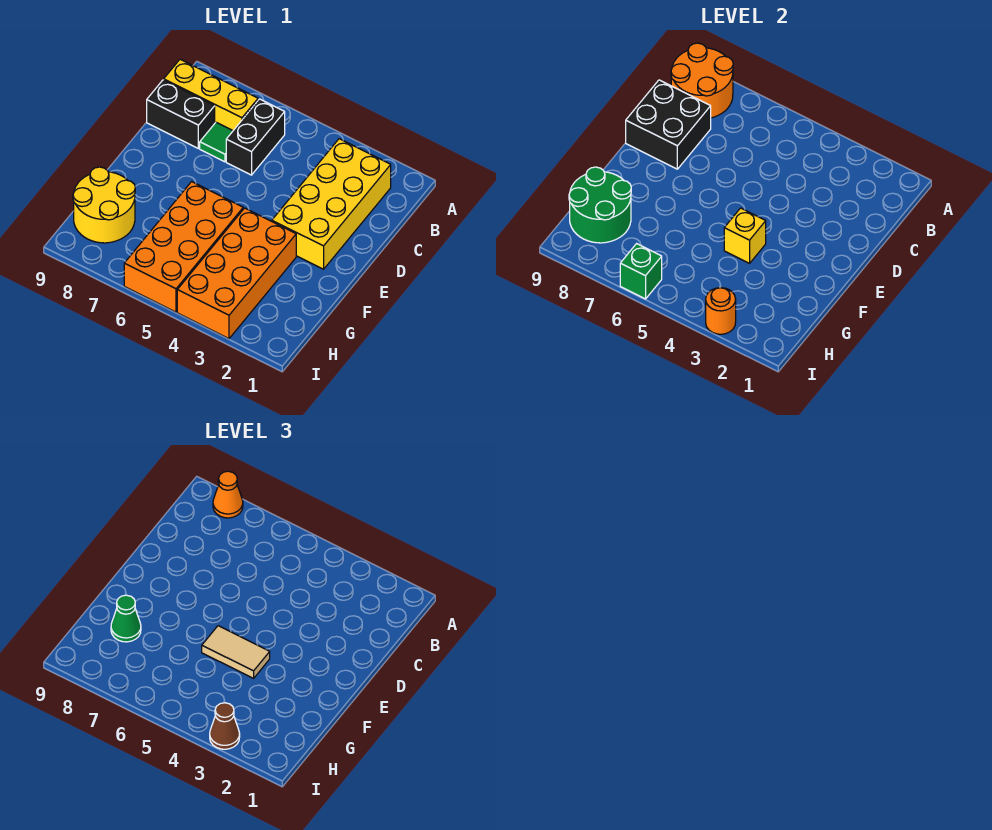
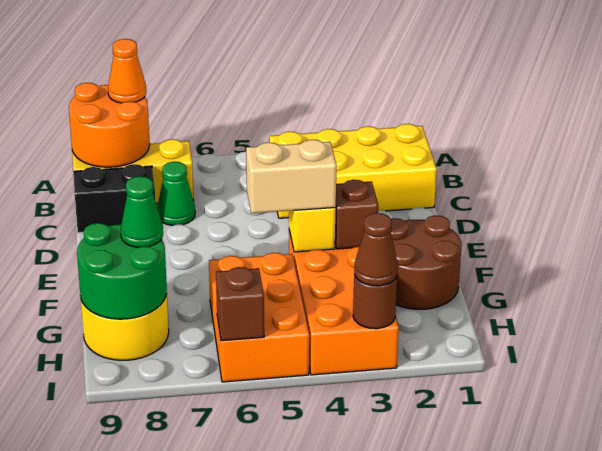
yellow 2x4 brick [272,139,391,269] -> yellow 2x4 brick turned to [269,124,437,218]
black 1x2 brick [226,99,285,175] -> none
green 1x1 tile [200,122,233,162] -> green 1x1 cone [157,162,195,225]
black 2x2 brick [626,80,711,169] -> none
none -> brown 2x2 round brick [391,215,462,309]
none -> brown 1x1 brick [335,180,378,249]
tan 1x2 tile [202,626,270,678] -> tan 1x2 brick [246,140,337,213]
orange 2x4 brick [124,182,243,312] -> orange 2x3 brick [209,253,309,382]
orange 1x1 round brick [706,288,736,334] -> brown 1x1 round brick [353,275,397,329]
green 1x1 brick [620,244,662,299] -> brown 1x1 brick [216,267,264,341]

